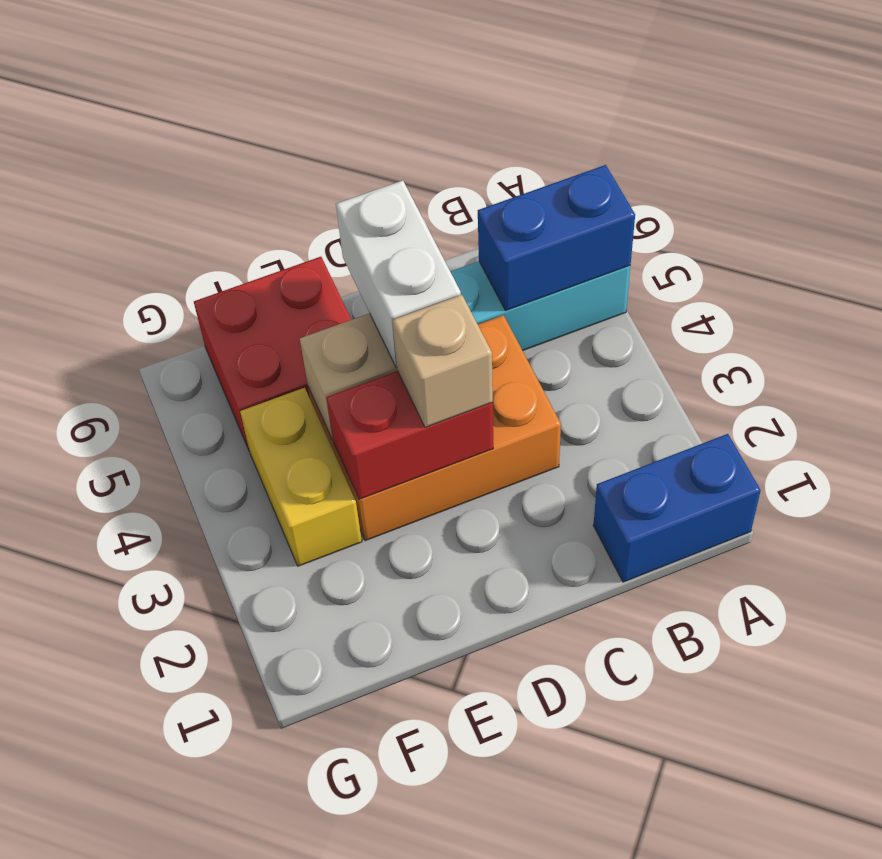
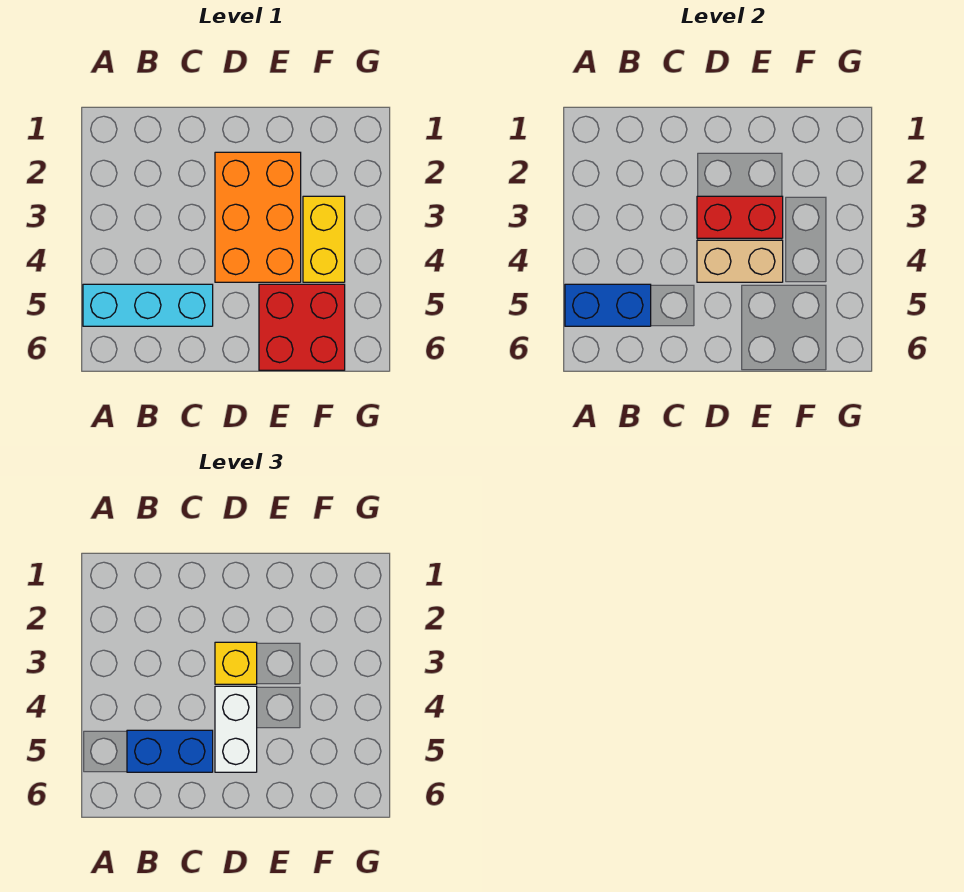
blue 1x2 brick [593,434,761,582] -> blue 1x2 brick moved to [127,730,213,772]
orange 2x3 brick [308,315,561,541] -> orange 2x3 brick turned to [215,152,301,282]
tan 1x1 brick [393,295,493,427] -> yellow 1x1 brick [215,642,257,684]

